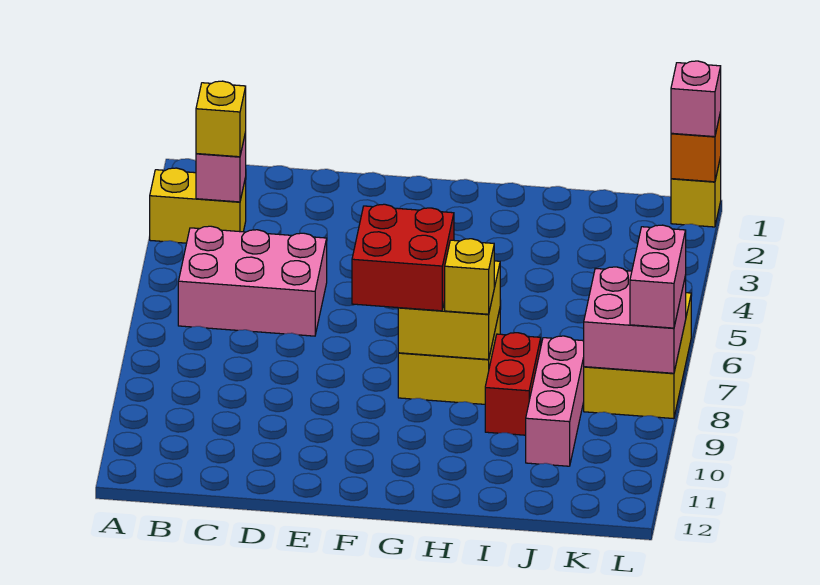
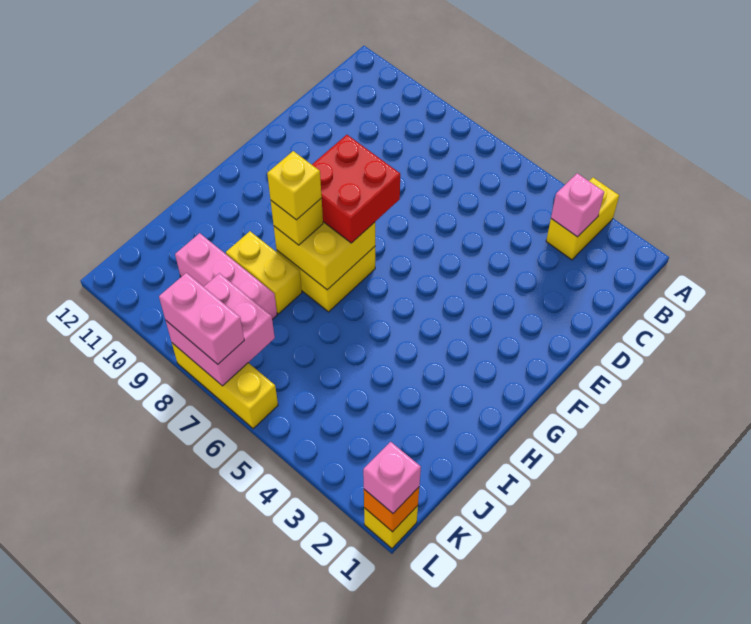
yellow 1x1 brick [196,81,246,157] -> yellow 1x1 brick moved to [267,151,322,220]
pink 2x3 brick [178,226,327,336] -> none
red 1x2 brick [485,333,541,435] -> yellow 1x2 brick [226,231,302,314]
yellow 2x3 brick [584,293,691,419] -> yellow 1x3 brick [172,343,278,429]

